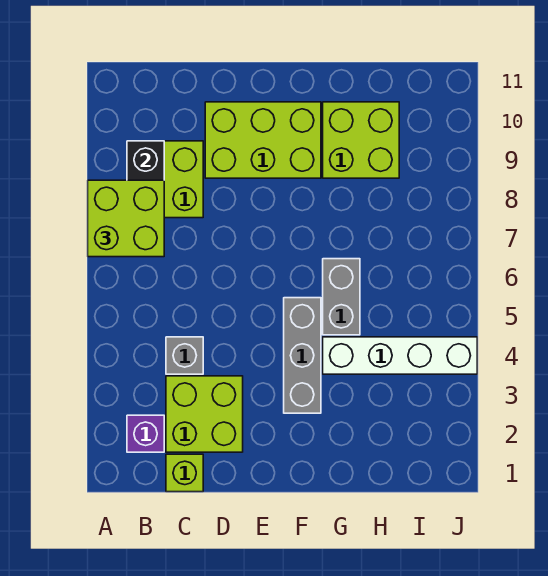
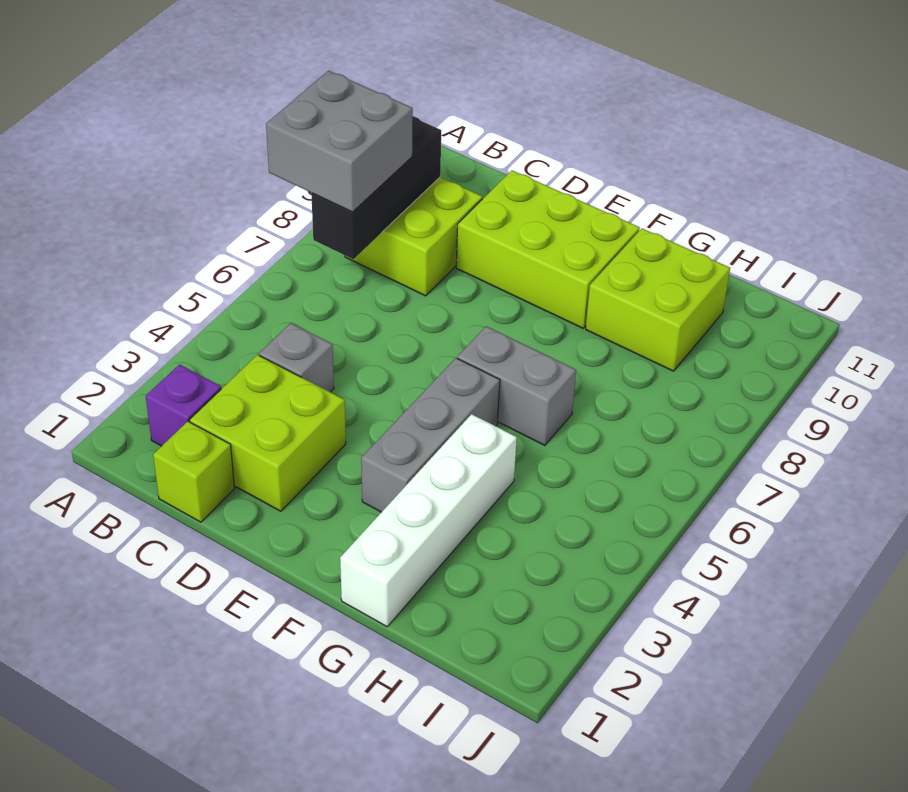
lime 2x2 brick [88,180,164,257] -> grey 2x2 brick [266,71,413,212]
white 1x4 brick [323,337,477,374] -> white 1x4 brick turned to [340,414,517,627]
grey 1x2 brick [323,259,360,335] -> grey 1x2 brick turned to [457,326,576,445]

